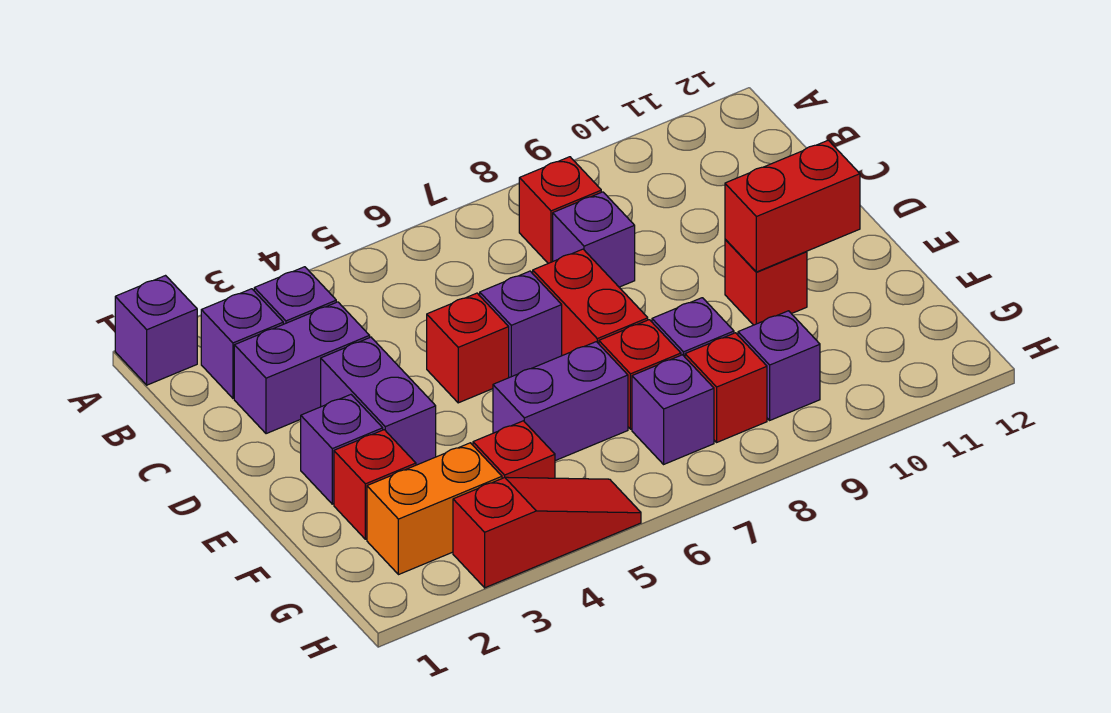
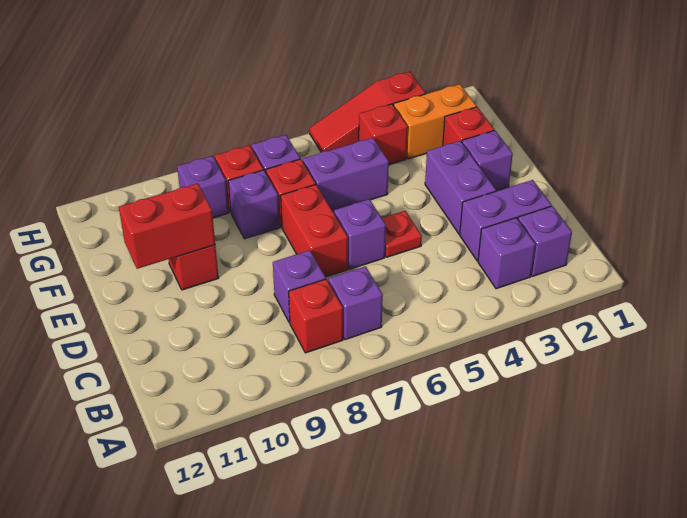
purple 1x1 brick [115,276,197,385] -> purple 1x1 brick moved to [328,266,383,340]
red 1x1 brick [427,293,509,403] -> red 1x1 plate [382,211,422,257]

